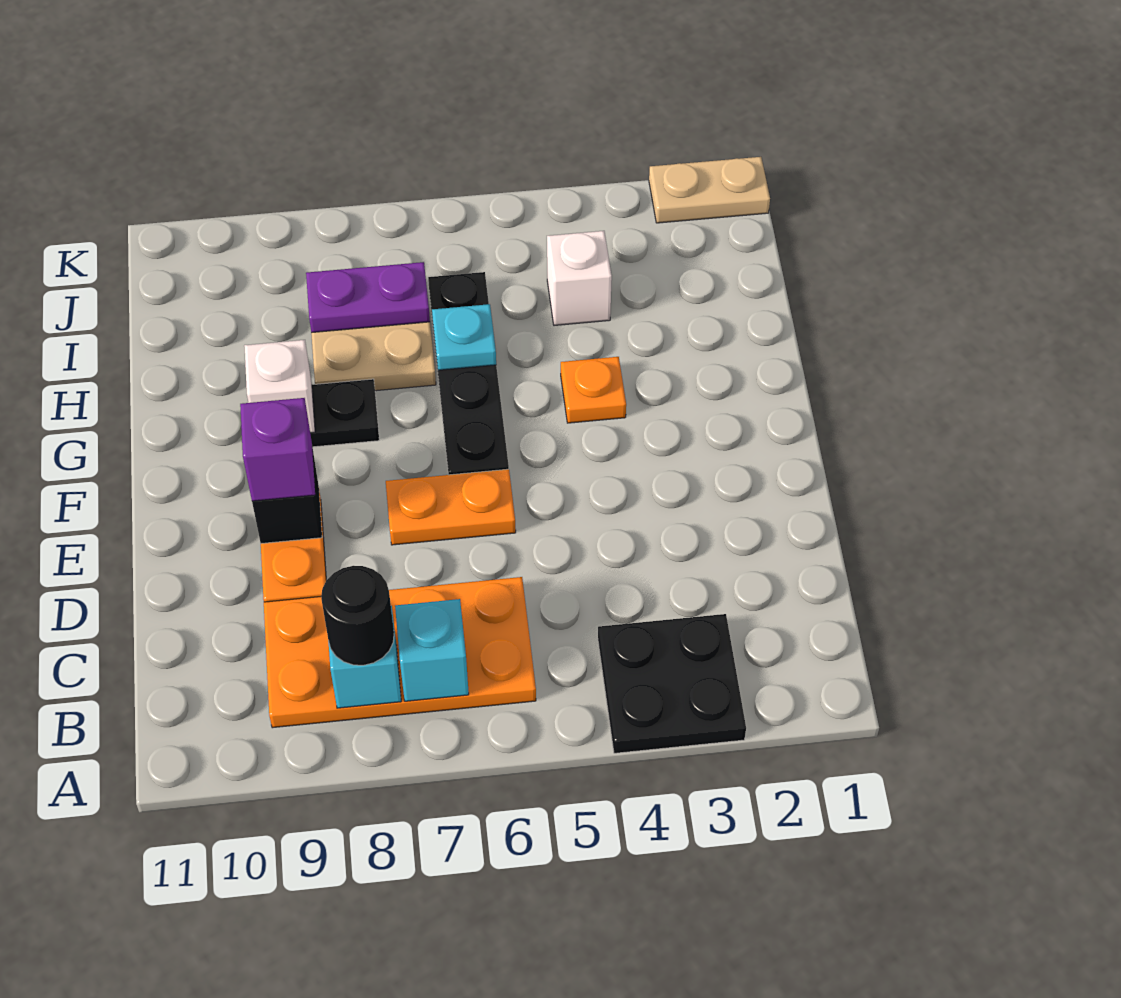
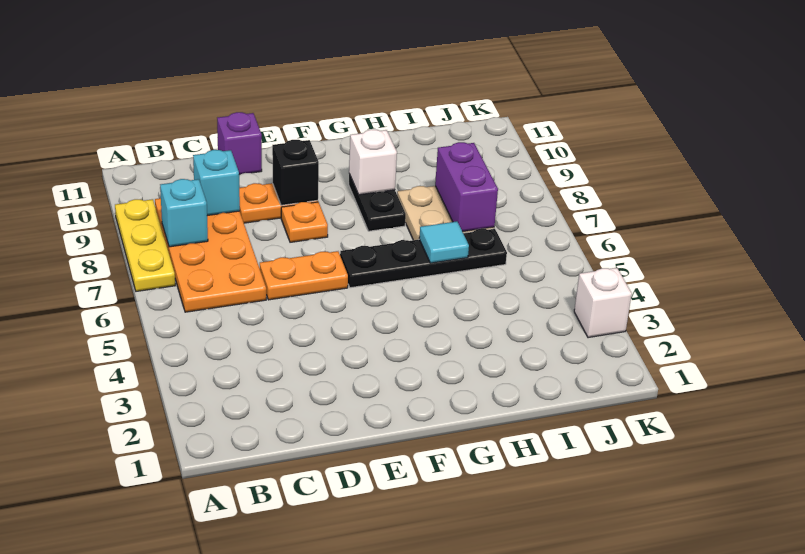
black 2x2 plate [598,614,746,753] -> none
none -> yellow 1x3 plate [115,199,175,291]
cyan 1x1 brick [395,599,469,701] -> cyan 1x1 brick moved to [193,150,240,216]
black 1x1 round brick [321,566,394,665] -> none
orange 1x2 plate [386,469,516,545] -> orange 1x2 plate turned to [260,251,348,300]
purple 1x1 brick [240,398,315,501] -> purple 1x1 brick moved to [217,112,262,174]
orange 1x1 plate [561,357,626,423] -> orange 1x1 plate moved to [281,202,328,242]
cyan 1x1 plate [432,304,496,370] -> cyan 1x1 tile [419,221,469,263]
white 1x1 brick [547,231,612,325] -> white 1x1 brick moved to [574,268,632,338]
purple 1x2 plate [306,262,430,333] -> purple 1x2 brick [435,142,498,232]
tan 1x2 plate [649,157,770,223] -> none

